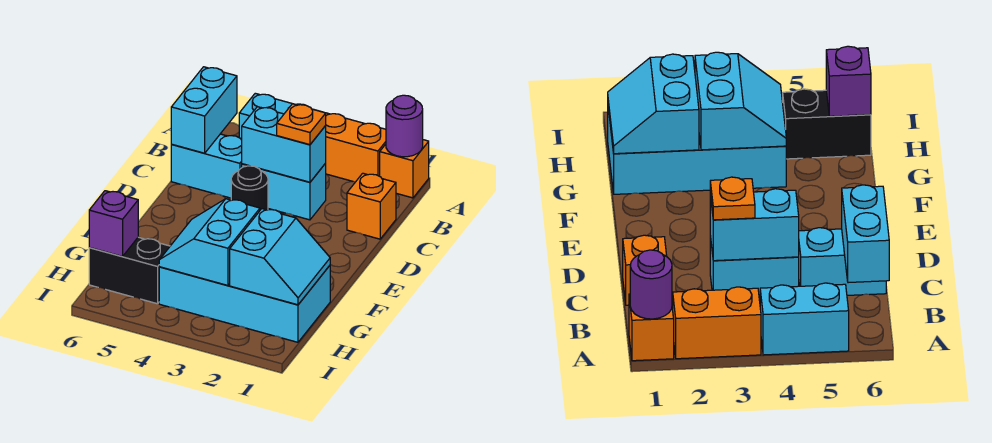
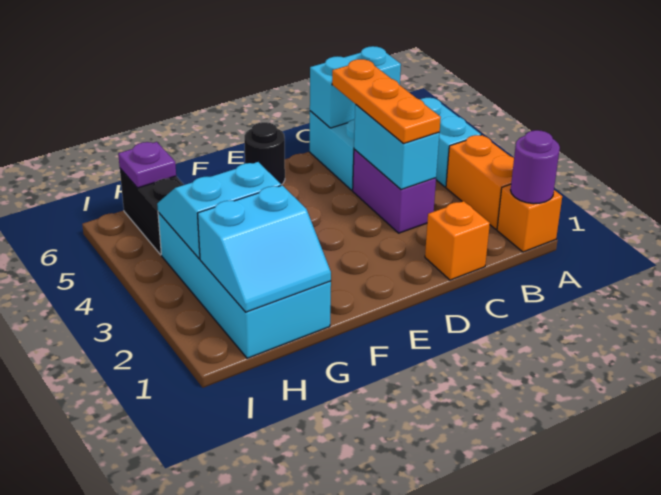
cyan 1x2 brick [242,163,326,220] -> purple 1x2 brick [353,149,436,233]
orange 1x1 plate [277,104,326,145] -> orange 1x3 plate [332,59,441,143]
black 1x1 round brick [231,166,268,210] -> black 1x1 round brick moved to [244,122,285,185]
purple 1x1 brick [89,191,138,256] -> purple 1x1 plate [118,142,176,188]

